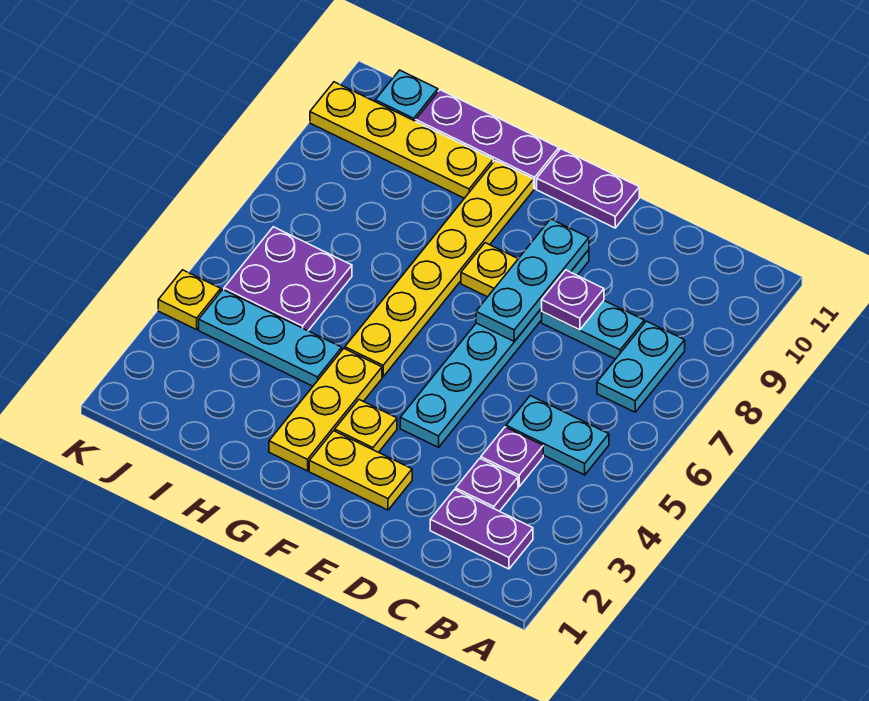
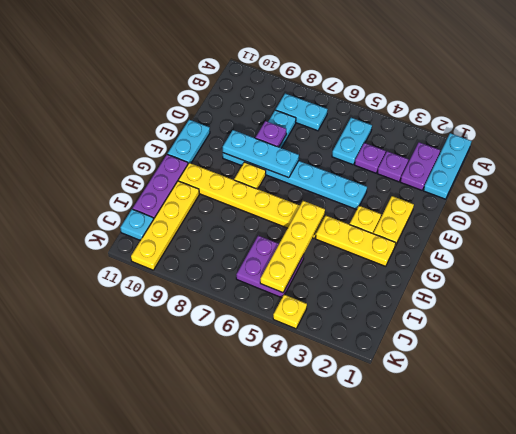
purple 1x2 plate [537,149,639,228] -> cyan 1x2 plate [168,120,210,164]
none -> yellow 1x4 plate [260,201,325,293]
cyan 1x3 plate [199,290,342,386] -> cyan 1x3 plate moved to [424,133,472,199]

